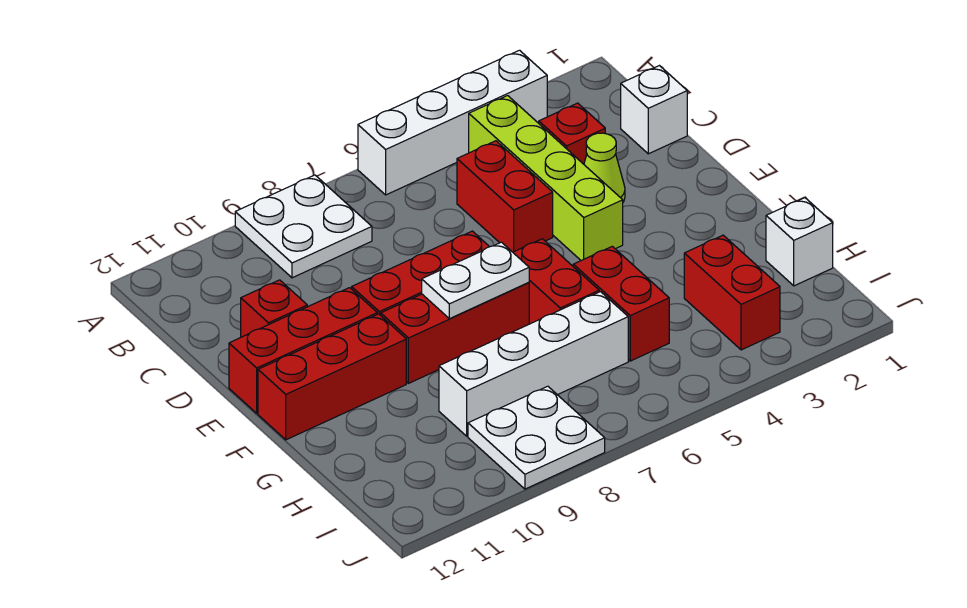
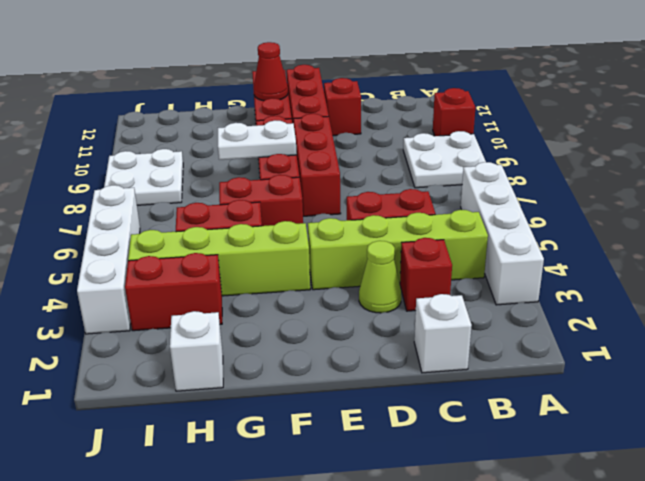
none -> red 1x1 brick [433,88,475,136]
none -> lime 1x4 brick [128,221,310,296]
white 1x2 plate [422,242,529,319] -> white 1x2 plate turned to [218,120,297,160]
none -> red 1x1 cone [254,42,288,101]
white 1x4 brick [439,292,628,436] -> white 1x4 brick moved to [77,185,140,334]

